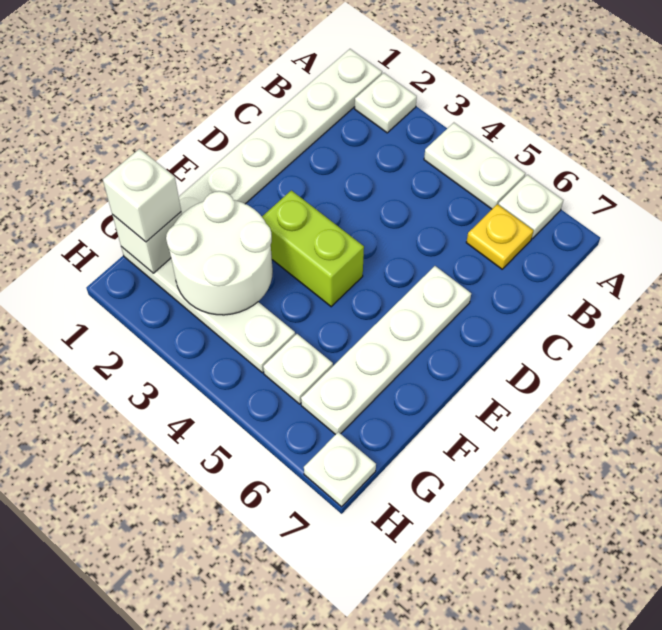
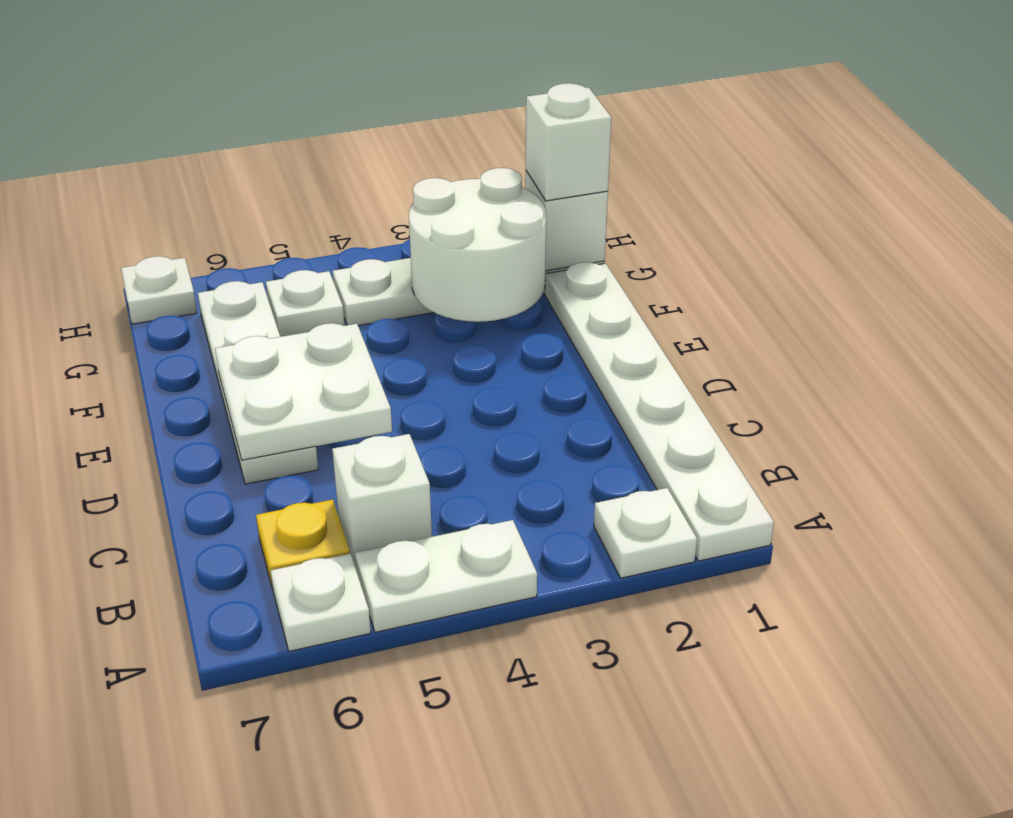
none -> white 1x1 brick [332,434,432,568]
none -> white 2x2 plate [215,323,392,460]
lime 1x2 brick [262,190,364,307] -> none

